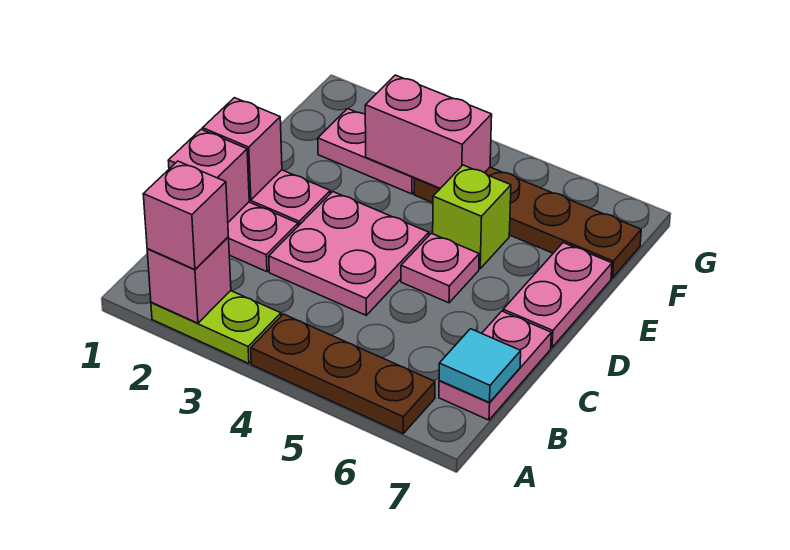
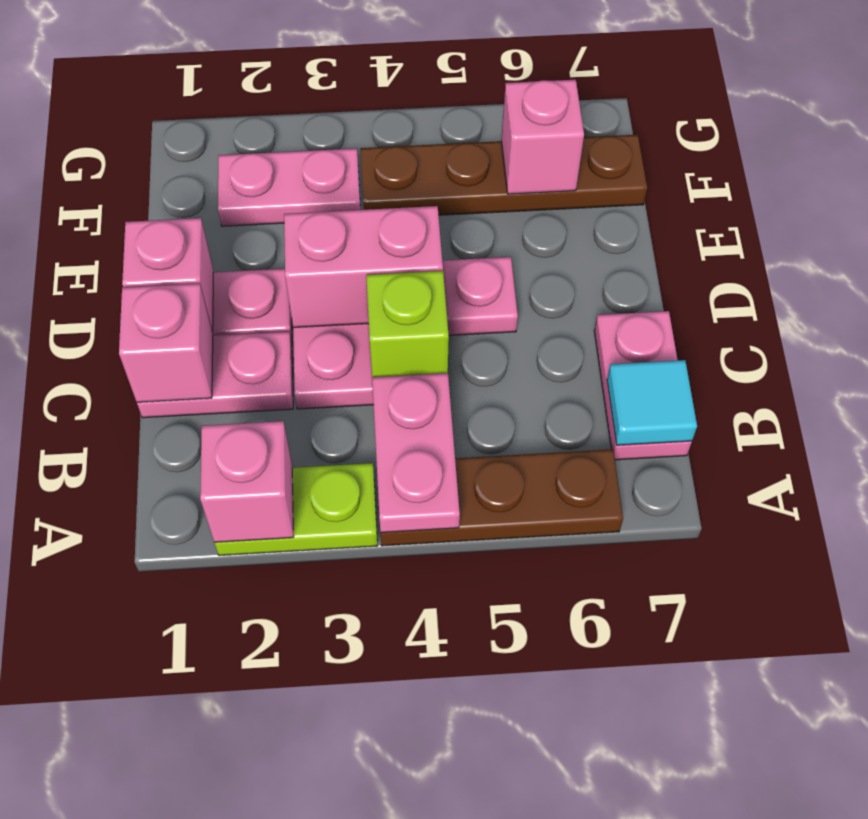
pink 1x1 brick [143,161,228,269] -> pink 1x1 brick moved to [501,80,584,194]
pink 1x2 plate [503,243,612,347] -> pink 1x2 plate moved to [372,373,460,533]
lime 1x1 brick [433,165,511,269] -> lime 1x1 brick moved to [366,271,449,377]
pink 1x2 brick [365,75,492,188] -> pink 1x2 brick moved to [284,206,443,328]

